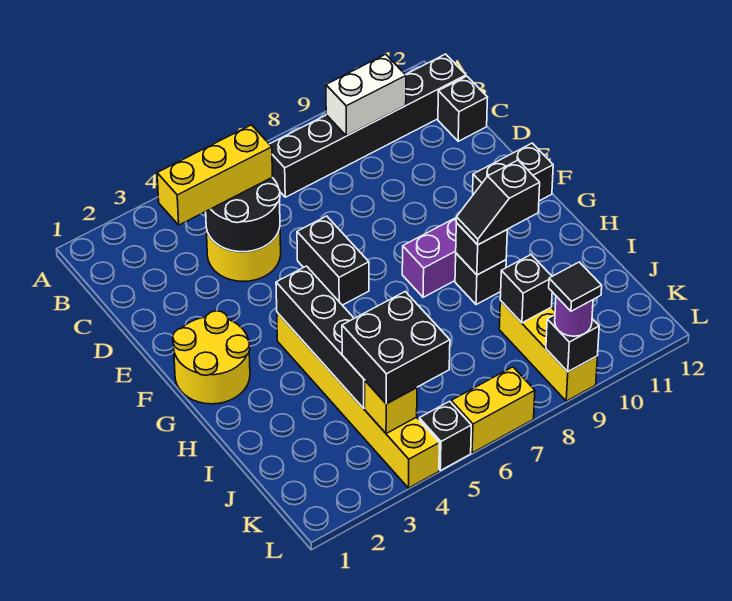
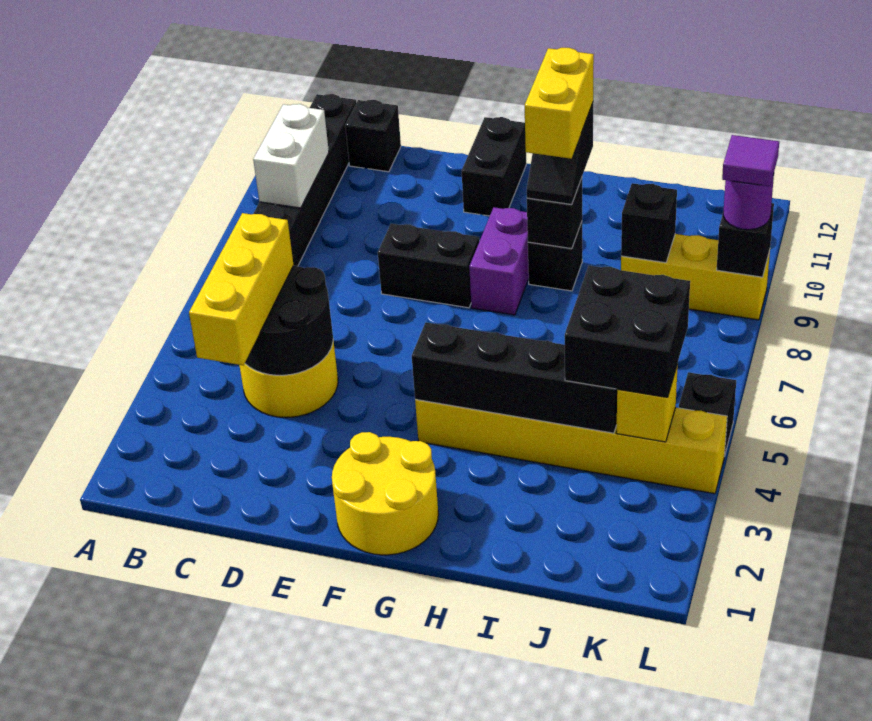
black 1x2 brick [297,216,369,305] -> black 1x2 brick moved to [378,224,479,308]
yellow 1x2 brick [451,367,535,453] -> yellow 1x2 brick moved to [525,48,594,159]
black 1x1 tile [549,262,602,311] -> purple 1x1 tile [722,135,779,186]

